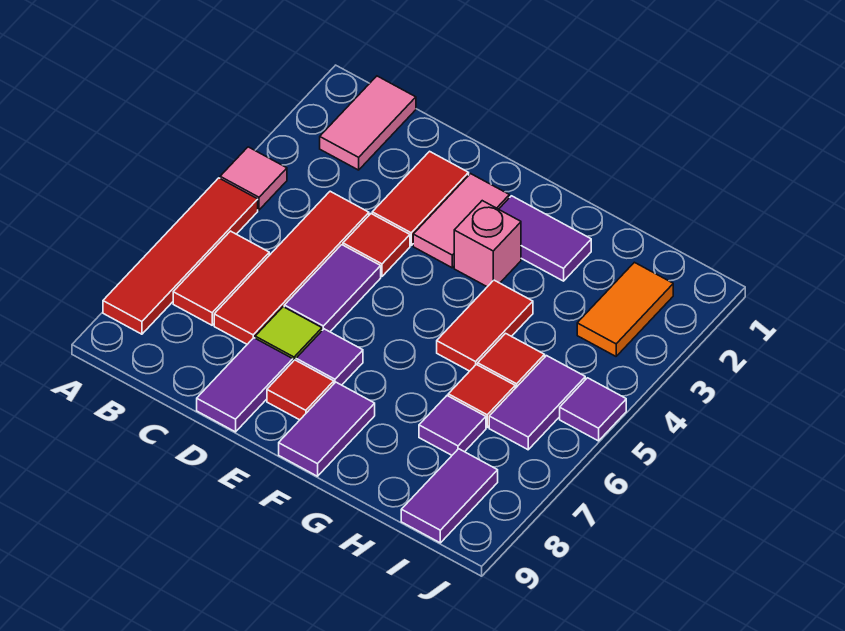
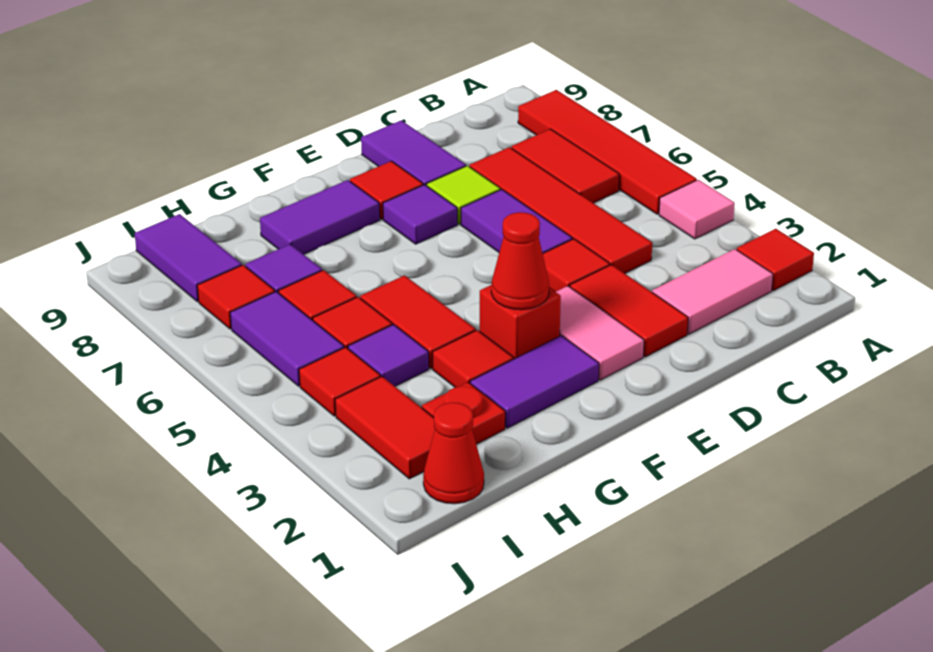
none -> red 1x1 tile [737,229,814,291]
pink 1x2 tile [320,76,416,170] -> pink 1x2 tile turned to [652,249,773,334]
pink 1x1 brick [454,201,521,287] -> red 1x1 brick [480,285,561,359]
none -> red 1x1 cone [491,212,549,310]
purple 1x2 tile [279,382,375,476] -> purple 1x2 tile turned to [260,180,380,254]
none -> red 1x1 tile [433,330,514,387]
none -> red 1x1 plate [422,382,505,444]
none -> red 1x1 cone [423,403,484,504]
orange 1x2 tile [577,262,673,356] -> red 1x2 tile [335,376,435,479]
none -> red 1x1 tile [299,347,380,416]
none -> red 1x1 tile [197,265,275,329]
purple 1x1 tile [560,378,626,441] -> purple 1x1 tile moved to [348,324,429,386]

